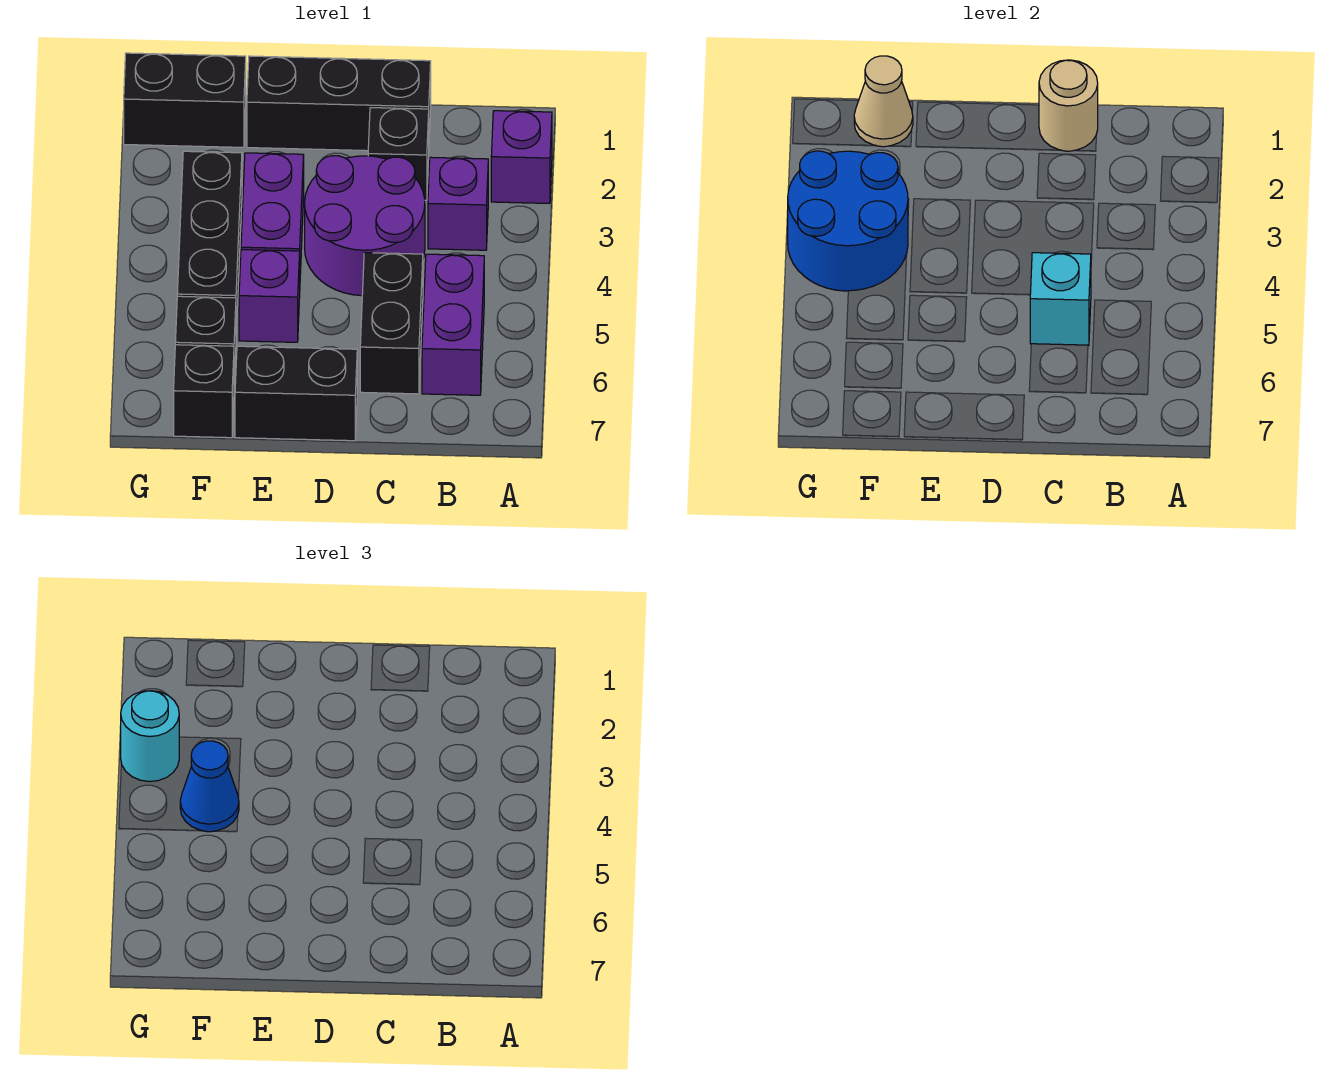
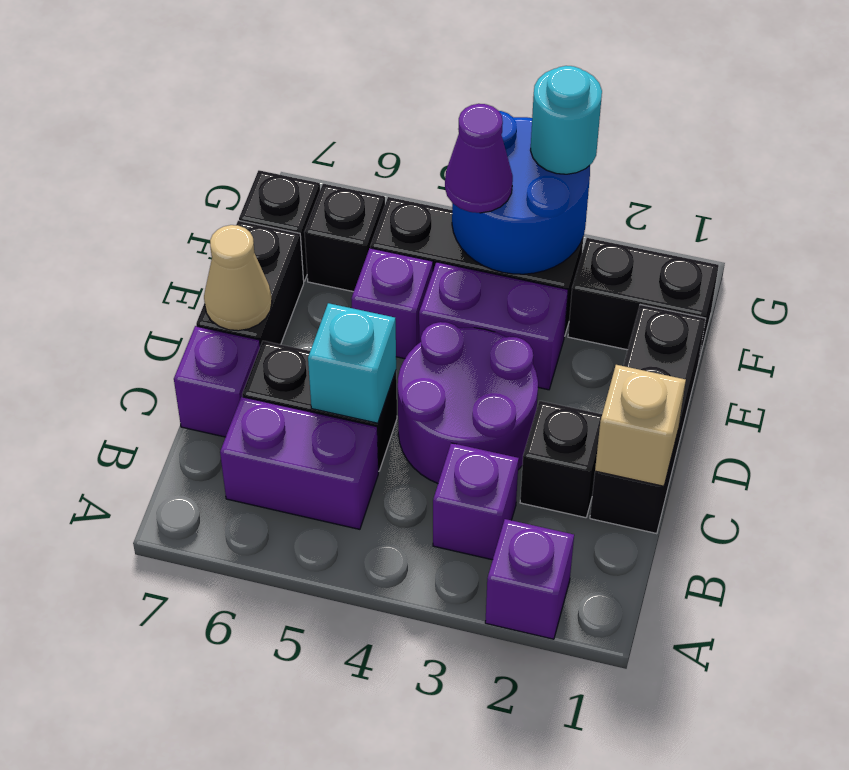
tan 1x1 round brick [1039,60,1098,151] -> tan 1x1 brick [595,365,686,486]
none -> purple 1x1 brick [174,326,260,437]
black 1x2 brick [124,53,246,147] -> black 1x2 brick turned to [568,238,719,360]
tan 1x1 cone [854,56,913,147] -> tan 1x1 cone moved to [204,225,272,331]
blue 1x1 cone [180,741,239,832] -> purple 1x1 cone [445,104,513,213]

